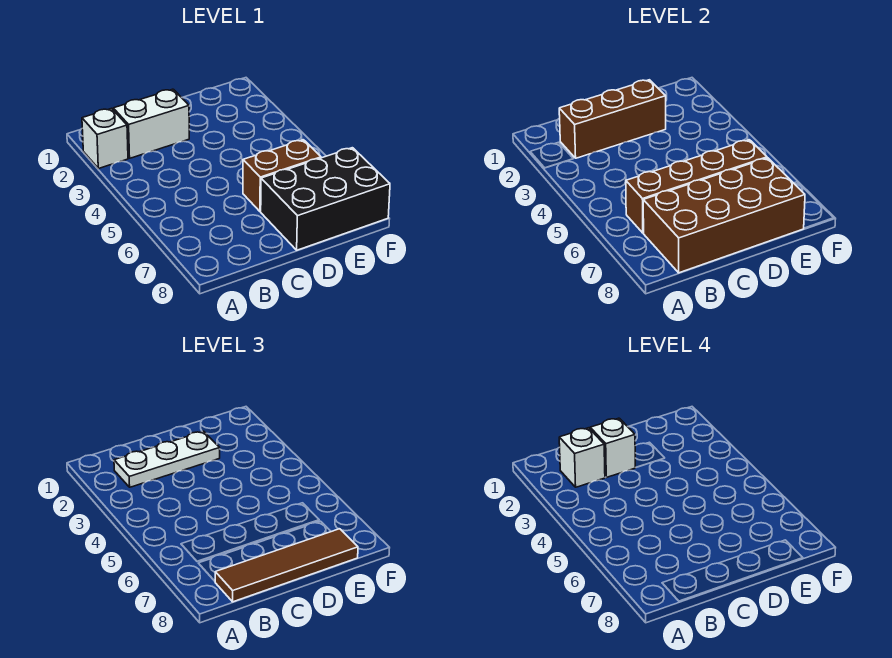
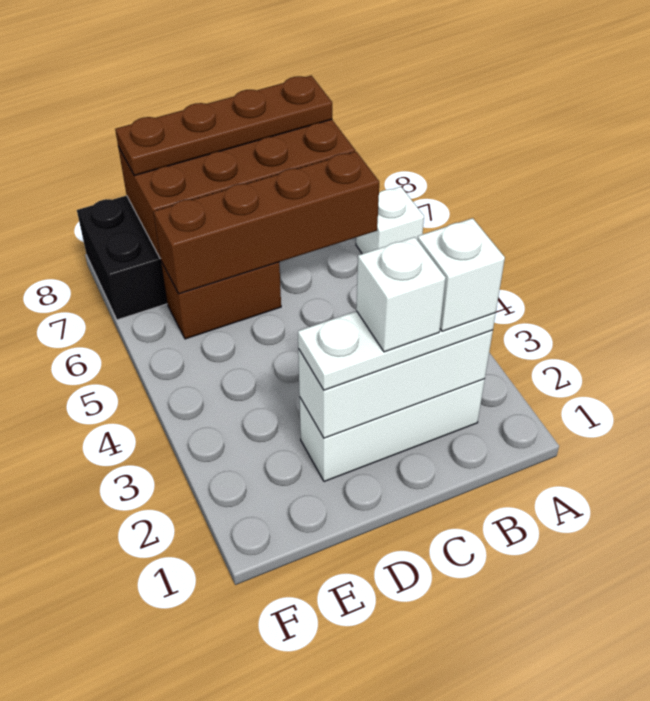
white 1x1 brick [82,108,128,169] -> white 1x1 brick moved to [356,187,424,254]
white 1x2 brick [113,89,189,158] -> white 1x3 brick [300,379,485,482]
brown 1x3 brick [559,80,666,158] -> white 1x3 brick [298,330,493,438]
brown 1x4 tile [215,529,358,602] -> brown 1x4 plate [115,76,332,176]

